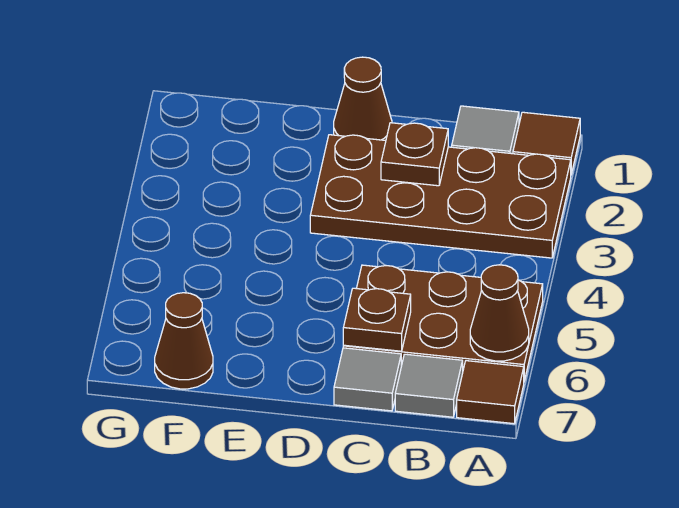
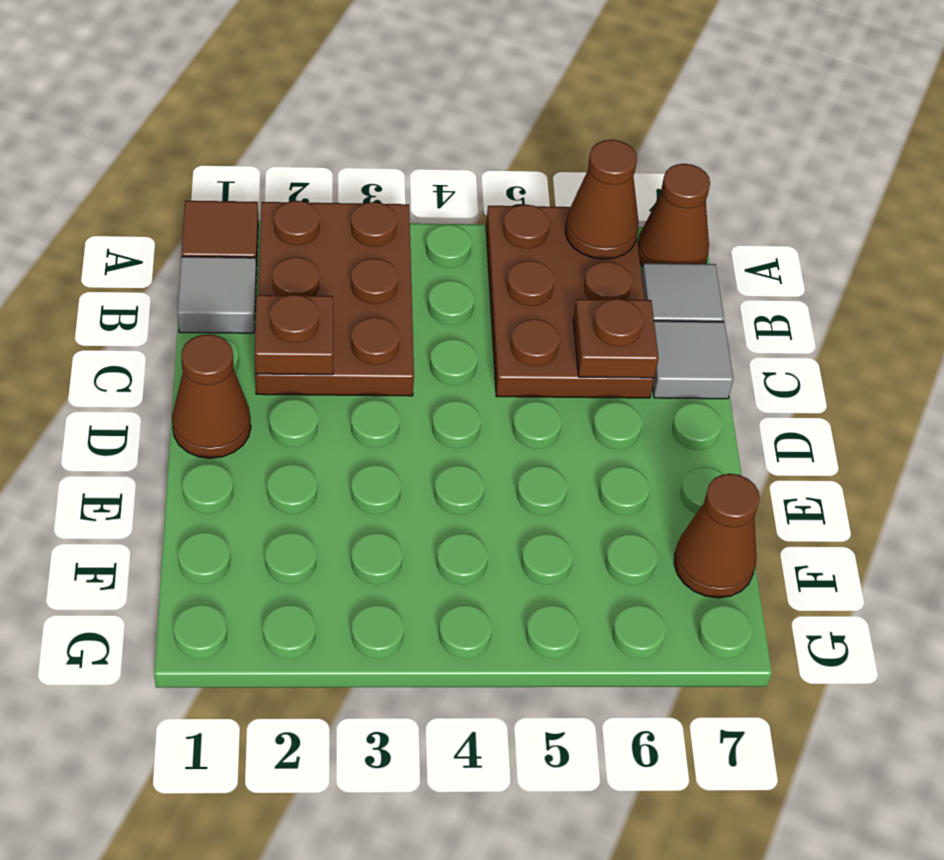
brown 2x4 plate [310,135,571,258] -> brown 2x3 plate [255,201,414,396]
brown 1x1 tile [457,361,524,424] -> brown 1x1 cone [638,164,710,266]

